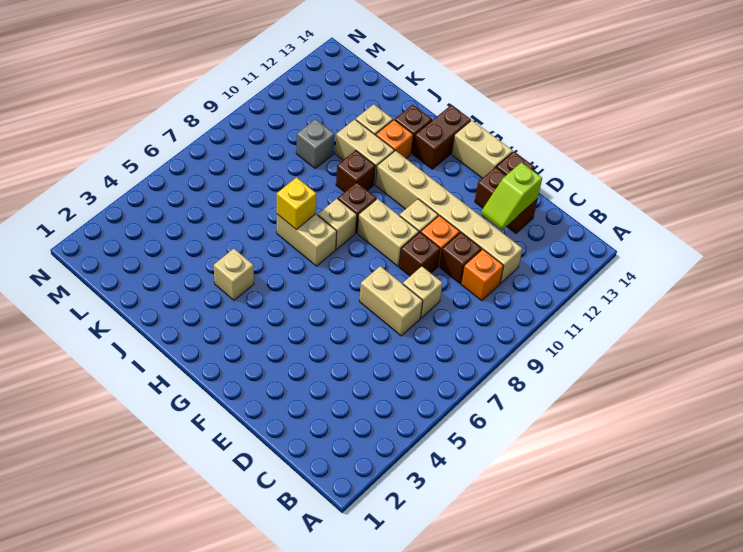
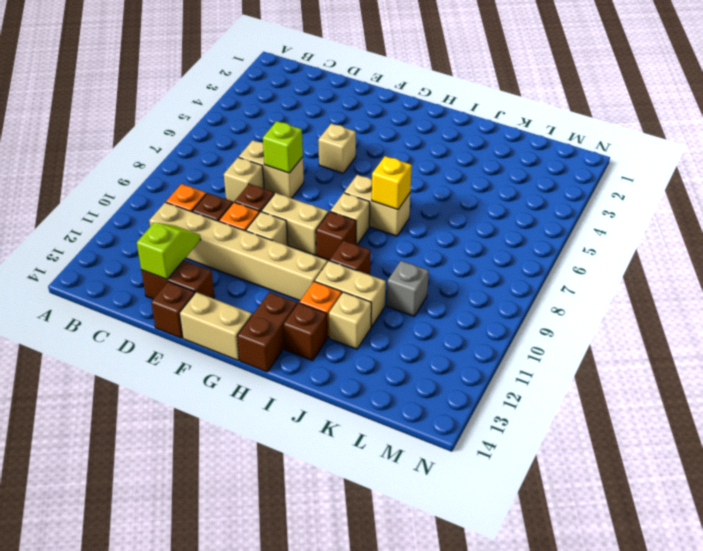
none -> lime 1x1 brick [263,121,303,173]
tan 1x1 brick [214,249,254,300] -> tan 1x1 brick moved to [318,124,356,173]

